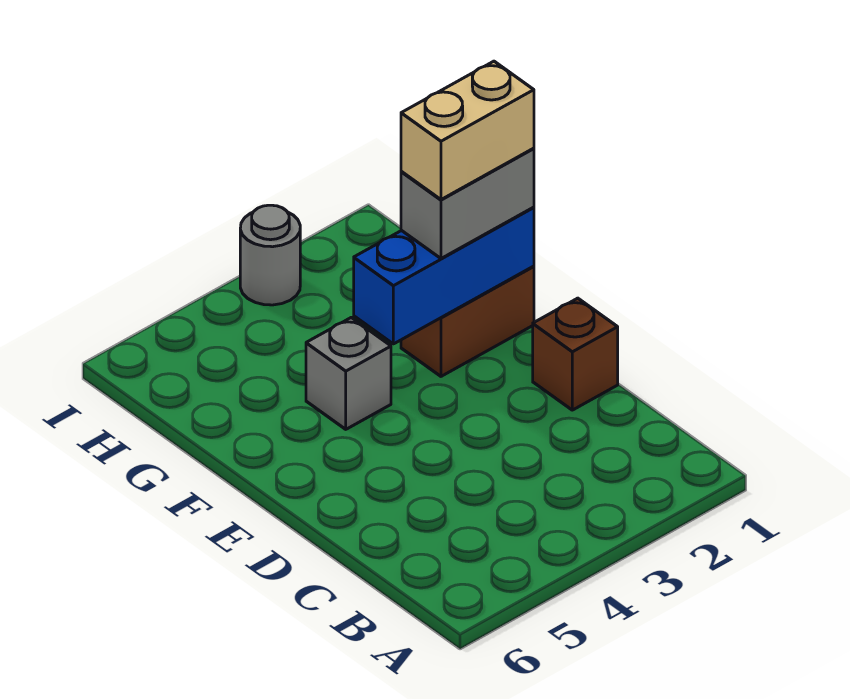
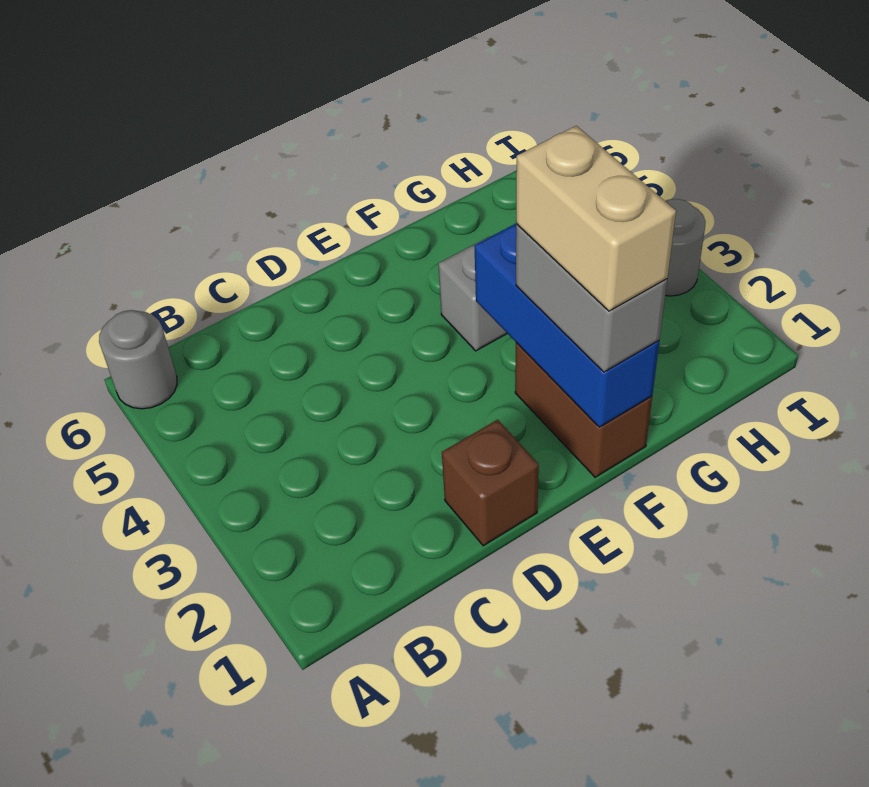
none -> grey 1x1 round brick [99,310,177,409]

